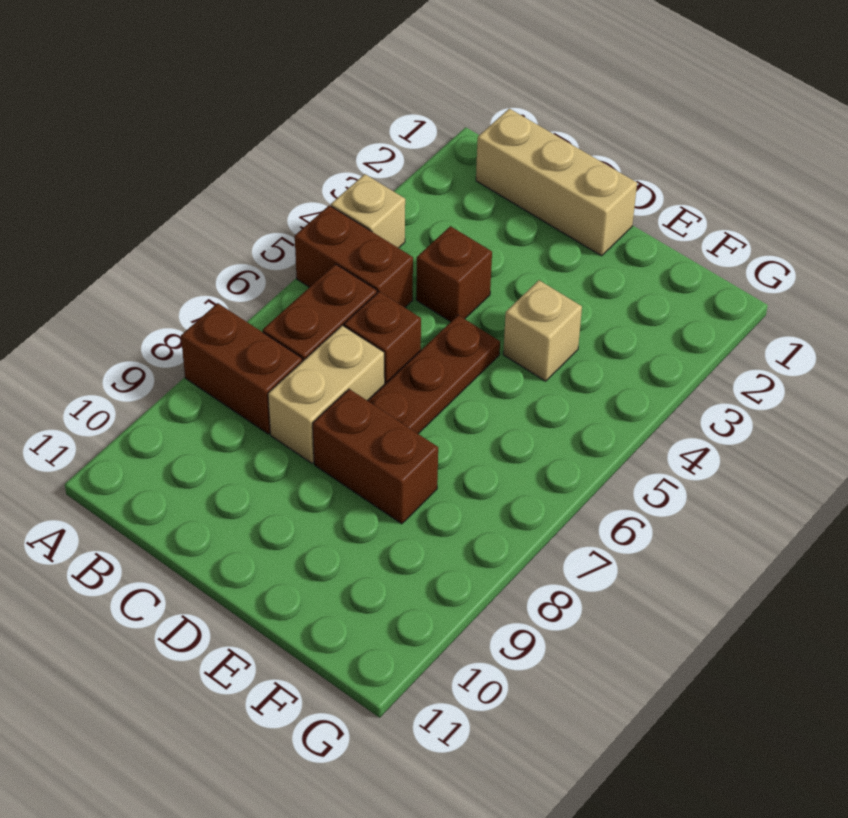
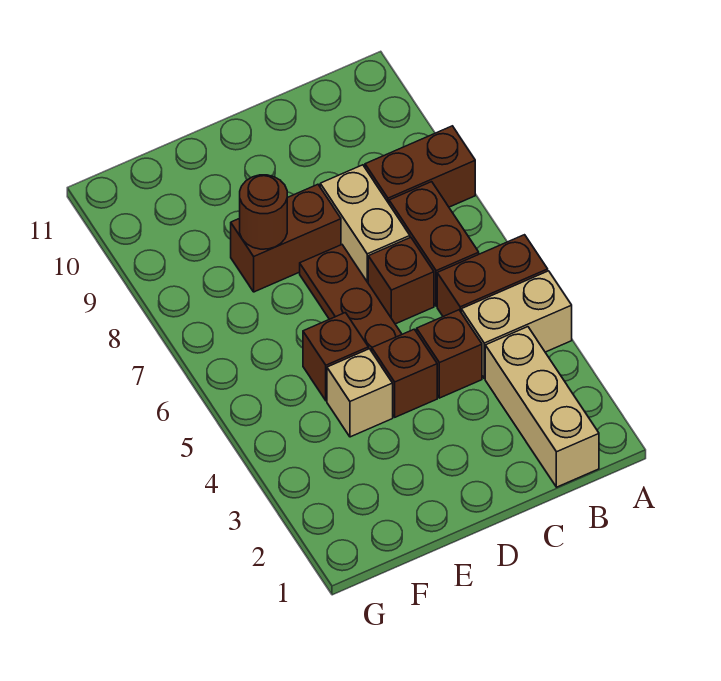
tan 1x1 brick [331,174,405,248] -> tan 1x2 brick [461,271,572,378]
tan 1x3 brick [476,108,637,256] -> tan 1x3 brick turned to [485,327,599,487]
none -> brown 1x1 brick [372,329,437,417]
none -> brown 1x1 brick [303,313,368,401]
none -> brown 1x1 round brick [240,175,287,249]

